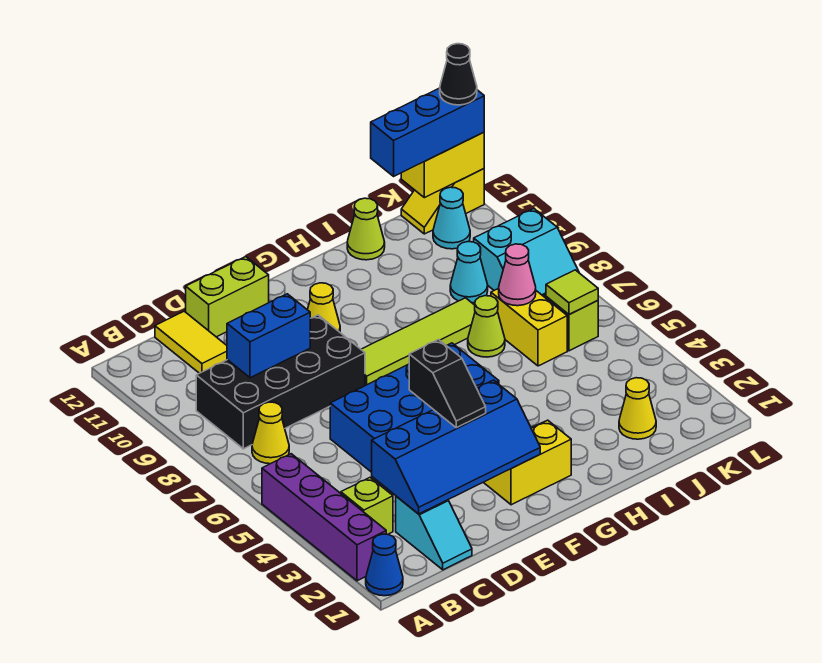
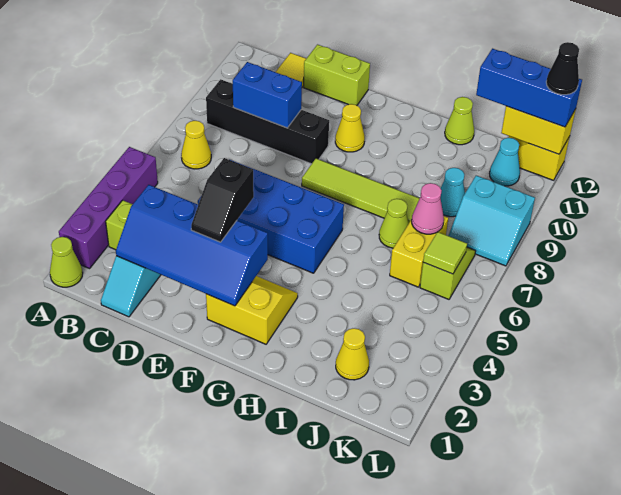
blue 1x1 cone [366,534,403,596] -> lime 1x1 cone [50,237,83,287]
black 2x4 brick [196,315,365,449] -> black 1x4 brick [206,79,329,164]

